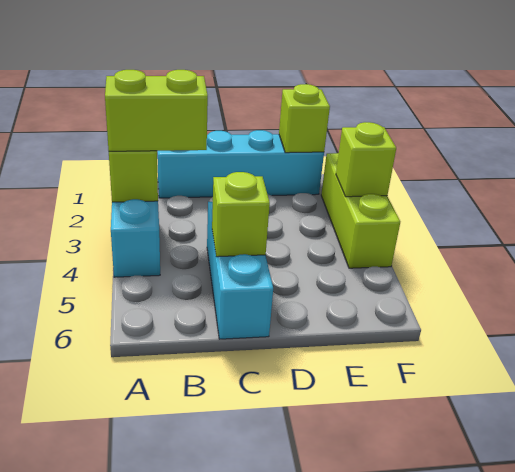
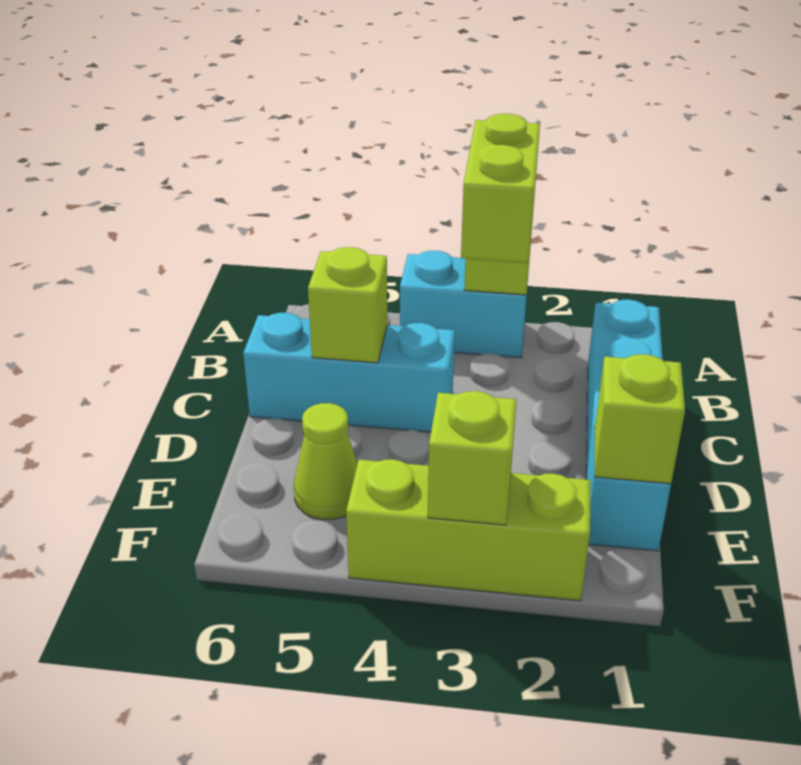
none -> lime 1x1 cone [294,403,357,519]

